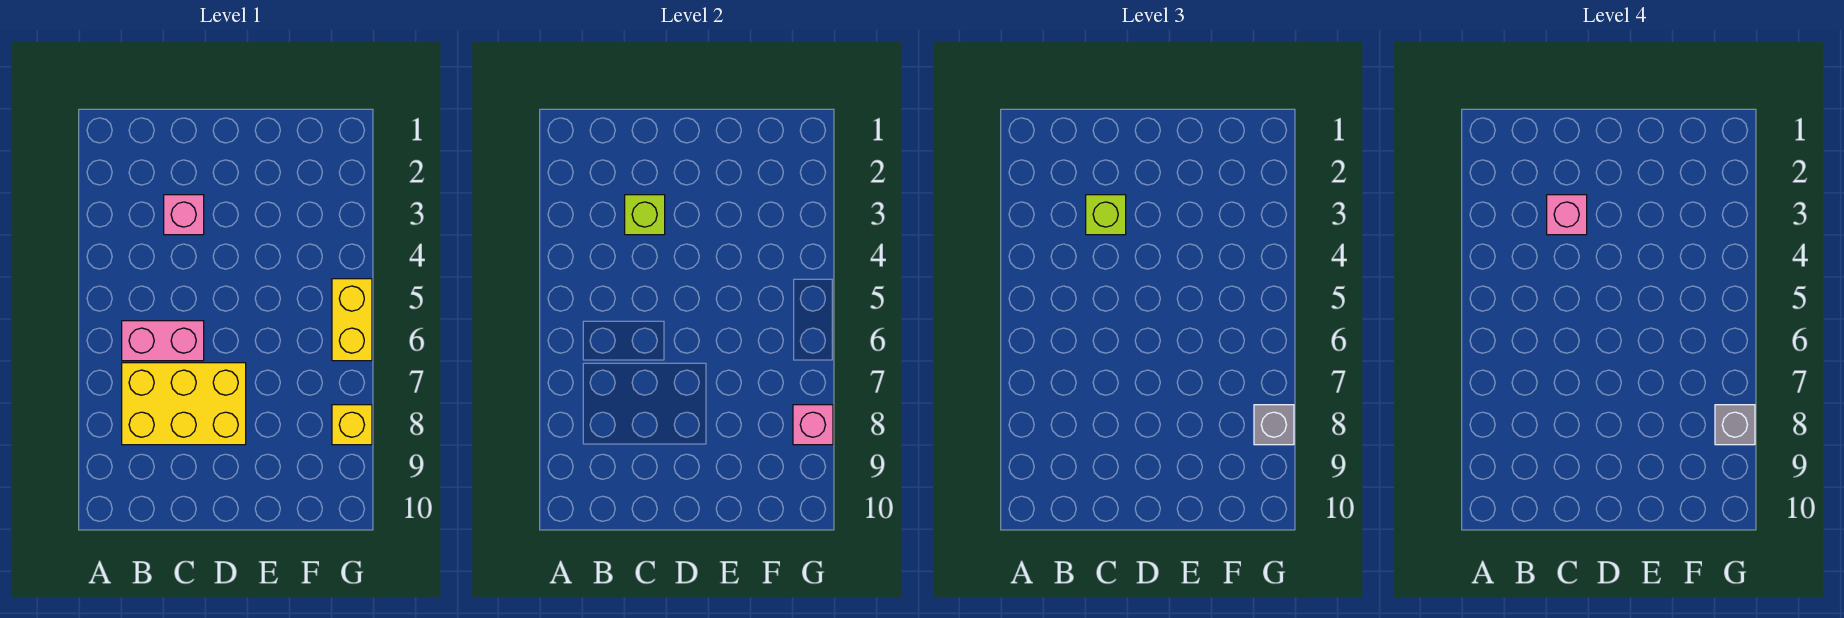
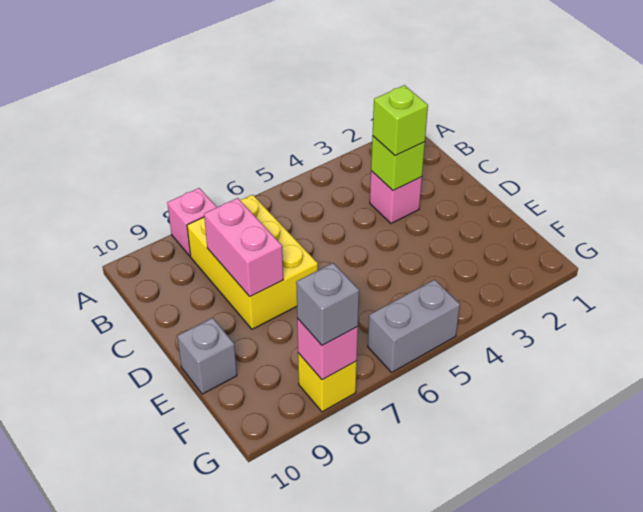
pink 1x2 brick [122,321,204,361] -> pink 1x2 brick moved to [204,198,283,296]
pink 1x1 brick [1547,195,1587,235] -> pink 1x1 brick moved to [167,188,217,256]
yellow 1x2 brick [332,279,372,361] -> grey 1x2 brick [368,280,460,372]
grey 1x1 brick [1715,405,1755,445] -> grey 1x1 brick moved to [177,318,237,394]

